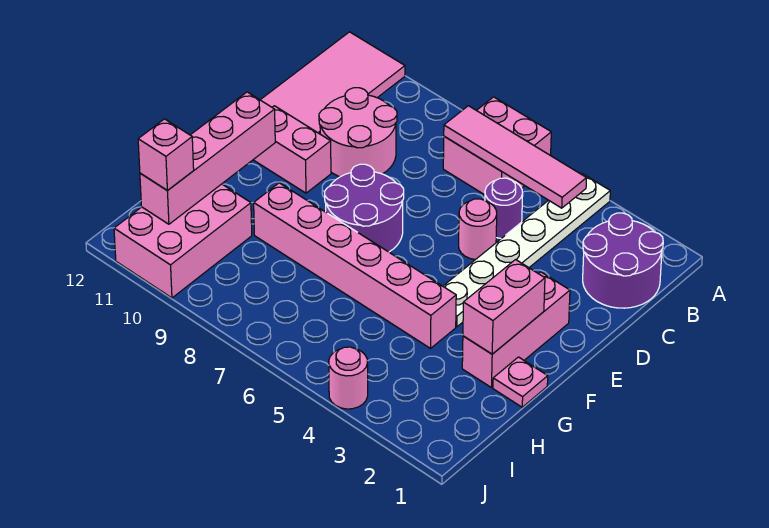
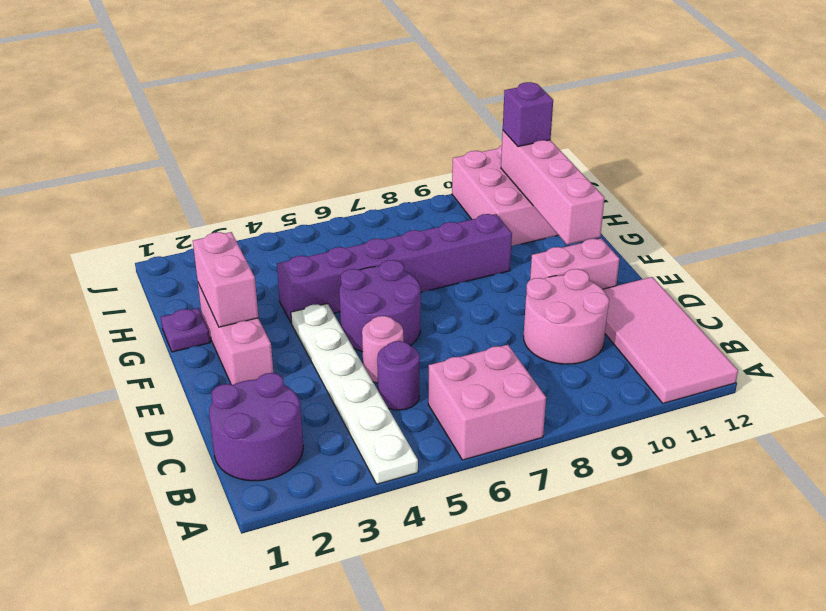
pink 1x4 tile [444,106,587,208] -> none
purple 2x2 round brick [325,164,404,252] -> purple 2x2 round brick moved to [339,260,421,352]
pink 1x1 plate [493,357,548,407] -> purple 1x1 plate [161,308,210,352]
pink 1x6 brick [254,183,456,348] -> purple 1x6 brick [277,214,512,323]
pink 1x1 brick [138,119,194,191] -> purple 1x1 brick [503,82,553,147]
pink 1x1 round brick [329,347,368,409] -> none

